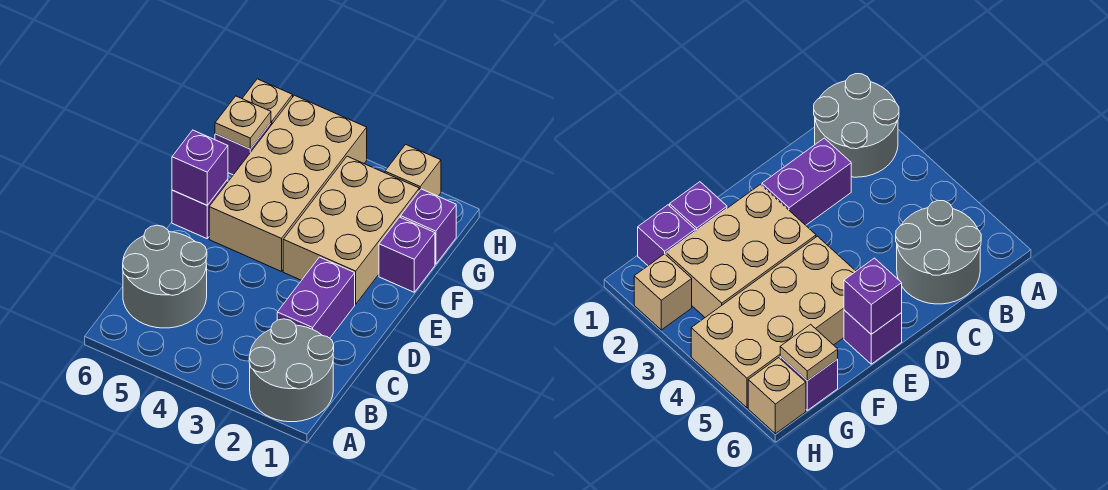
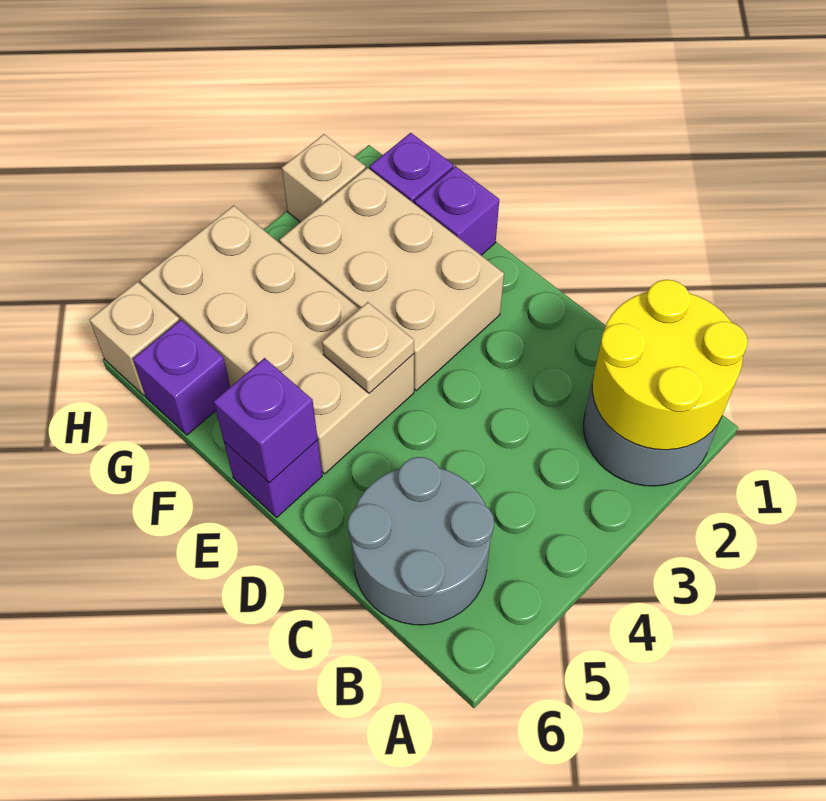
none -> yellow 2x2 round brick [592,280,748,450]
purple 1x2 brick [277,257,355,338] -> none
tan 1x1 plate [215,96,271,149] -> tan 1x1 plate moved to [322,302,414,393]

